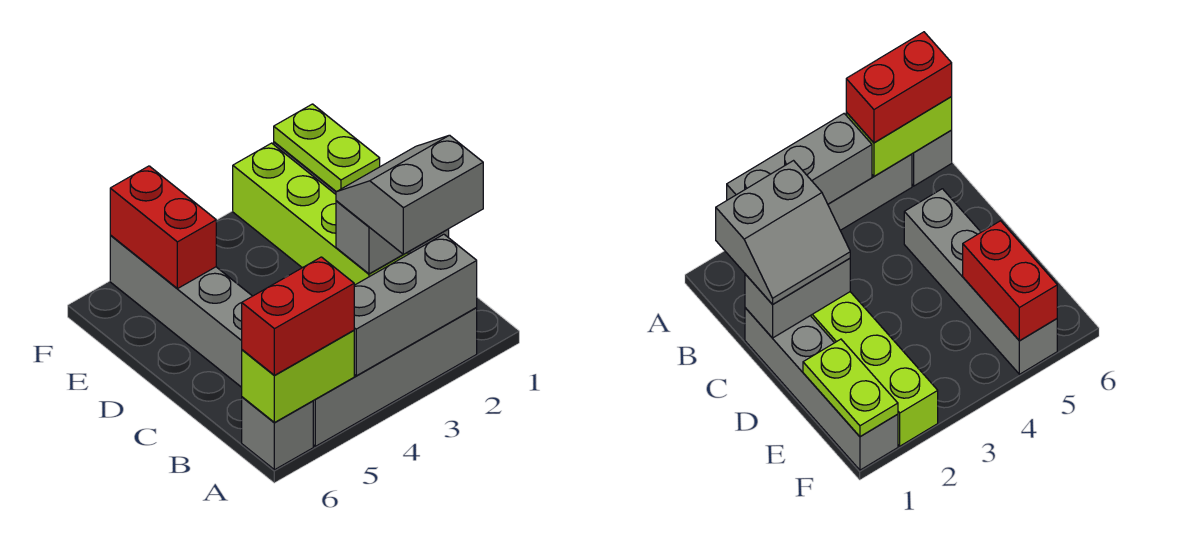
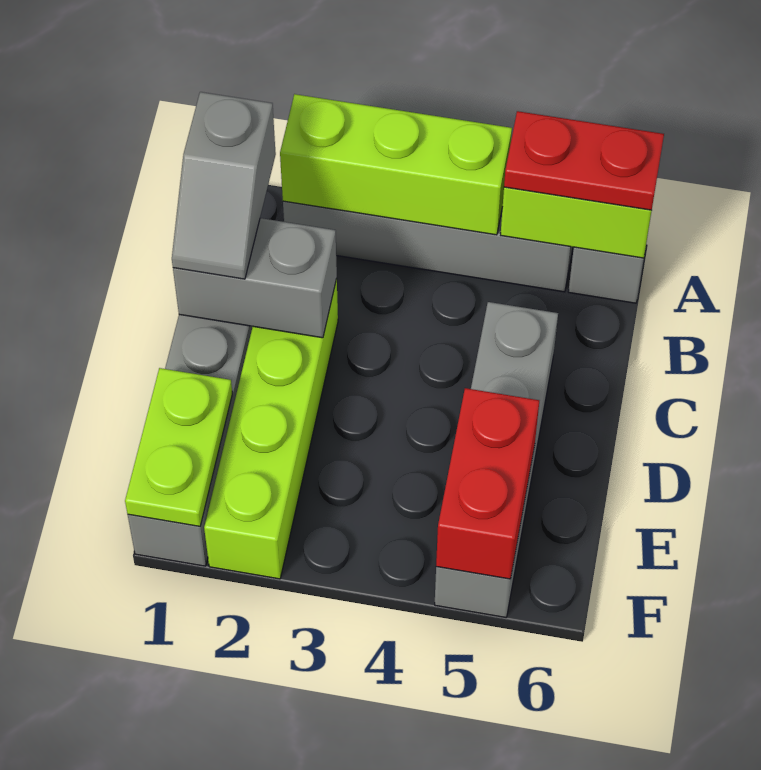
grey 1x3 brick [354,234,477,376] -> lime 1x3 brick [280,94,512,235]
red 1x2 brick [242,257,354,376] -> red 1x2 plate [504,111,664,210]
grey 2x2 slope [336,135,483,255] -> grey 1x2 slope [172,92,276,279]

